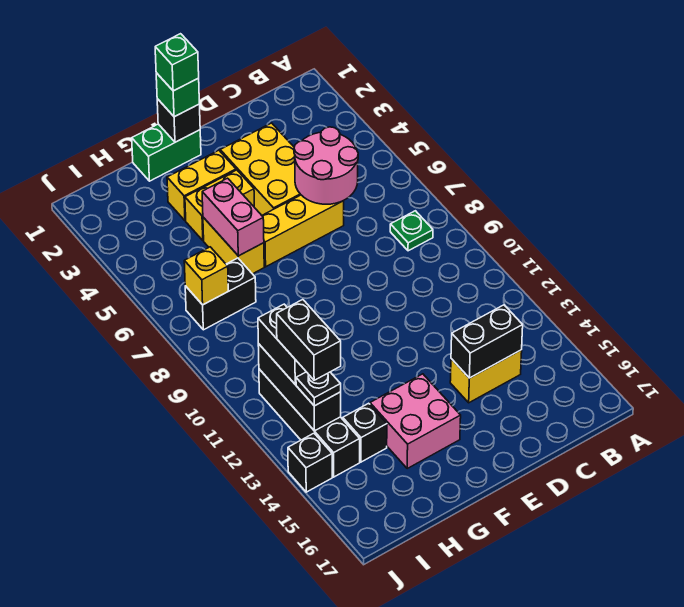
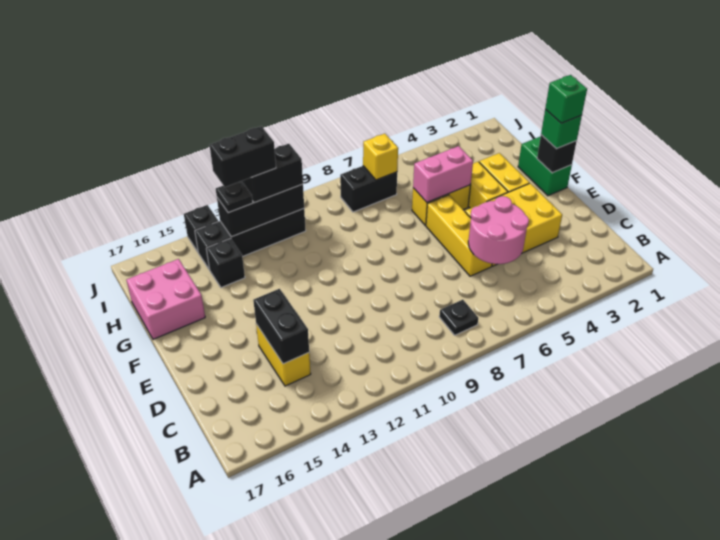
green 1x1 plate [390,211,433,251] -> black 1x1 plate [439,300,478,335]
pink 2x2 brick [370,374,461,468] -> pink 2x2 brick moved to [127,259,205,339]
black 1x2 brick [185,258,256,330] -> black 1x2 brick turned to [340,166,397,212]

